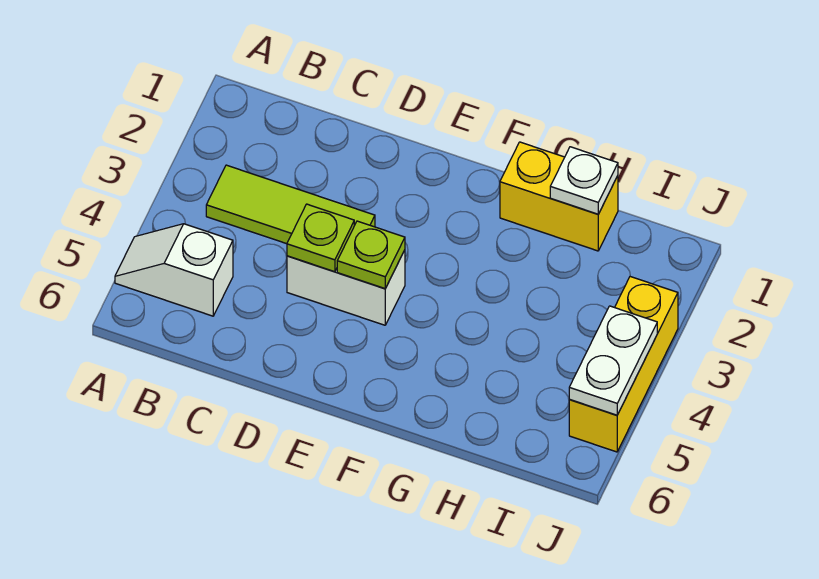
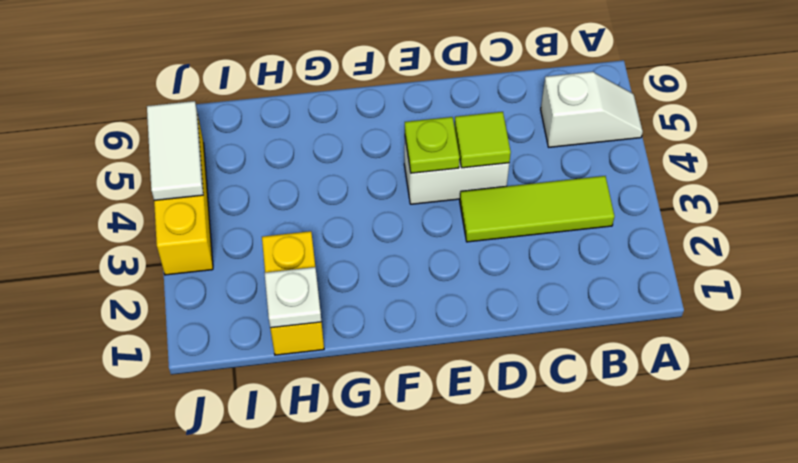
lime 1x1 plate [287,204,354,272] -> lime 1x1 tile [455,112,511,168]
yellow 1x2 brick [500,142,618,251] -> yellow 1x2 brick turned to [262,231,324,355]
white 1x2 plate [569,306,657,415] -> white 1x2 tile [147,101,203,200]

